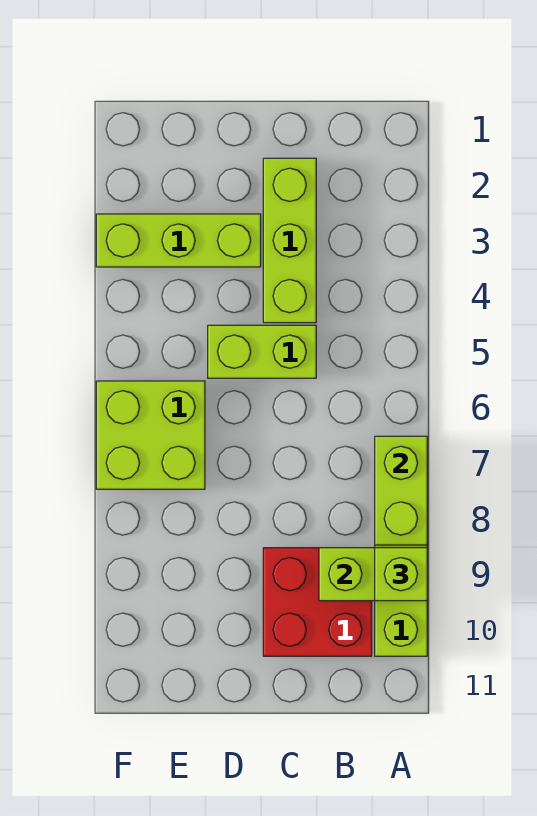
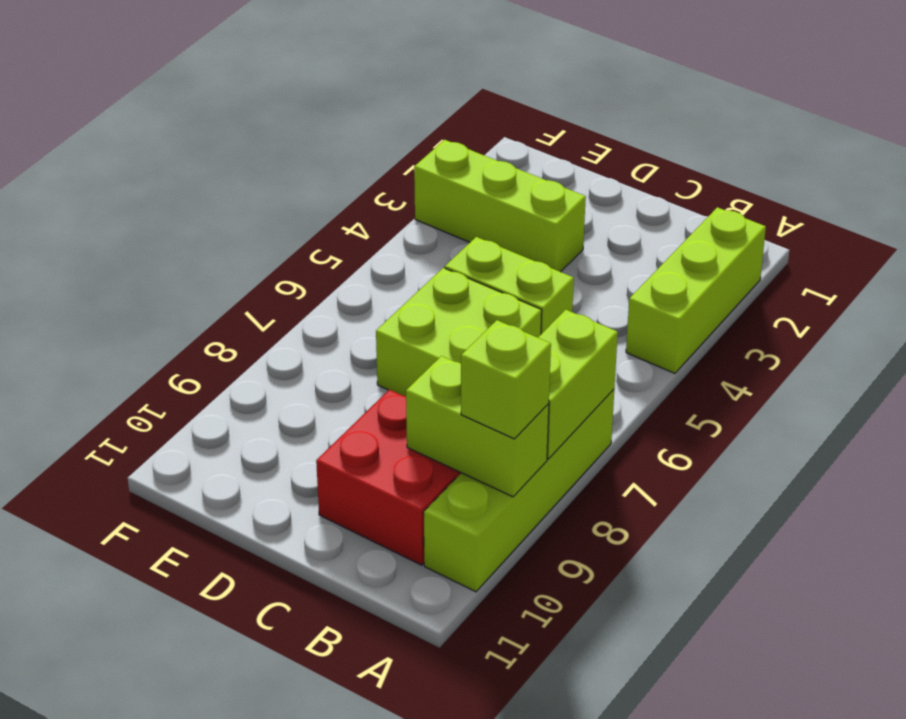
lime 1x3 brick [263,158,316,323] -> lime 1x3 brick moved to [626,207,766,373]
lime 2x2 brick [96,381,205,489] -> lime 2x2 brick moved to [376,268,542,396]

